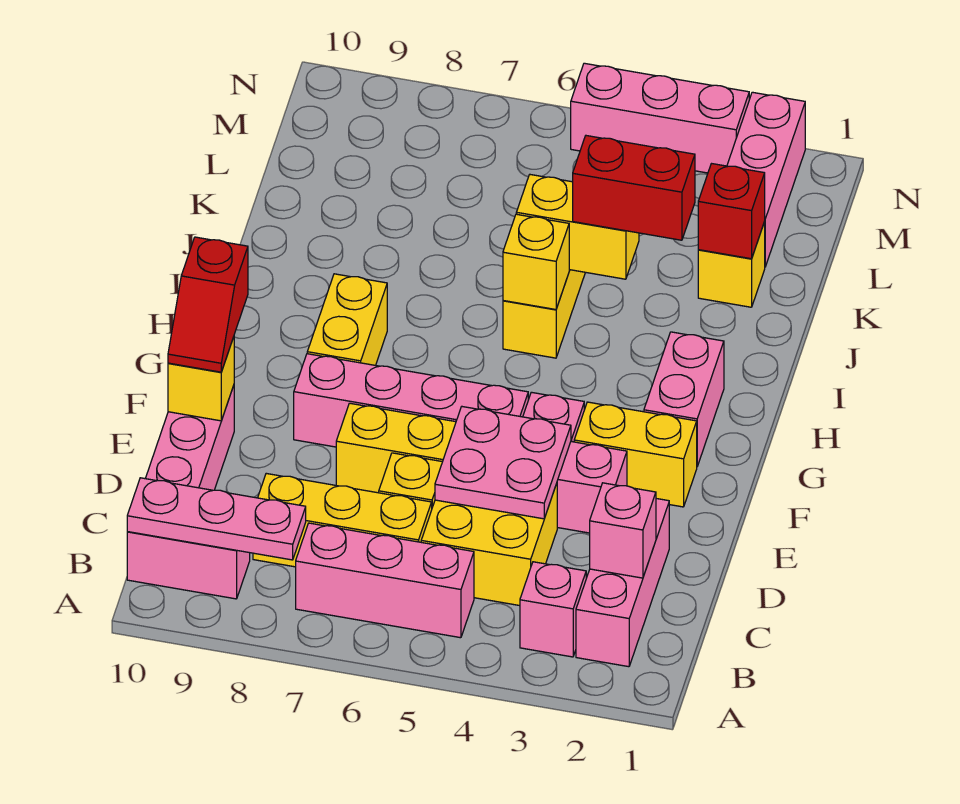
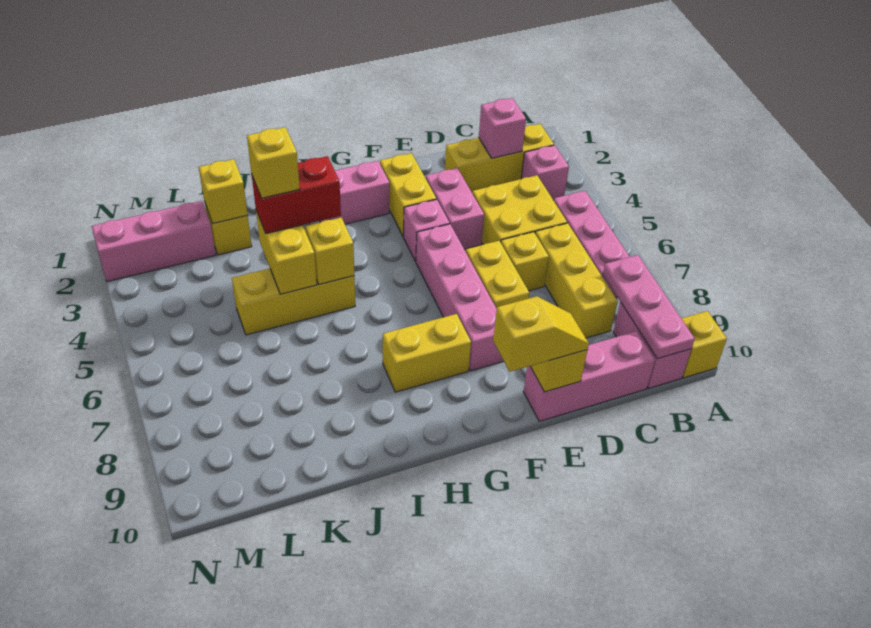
none -> yellow 1x1 brick [681,311,727,378]
pink 1x3 brick [576,499,669,667] -> yellow 1x3 brick [445,124,554,192]
pink 2x2 plate [435,407,571,519] -> none
red 1x2 slope [168,237,248,372] -> yellow 1x2 slope [493,296,589,372]
red 1x2 brick [573,136,695,240] -> red 1x2 brick turned to [252,156,341,233]
none -> yellow 1x1 brick [247,127,300,198]
red 1x1 brick [698,164,765,259] -> yellow 1x1 brick [199,159,248,224]
pink 1x3 brick [571,63,749,173] -> none

